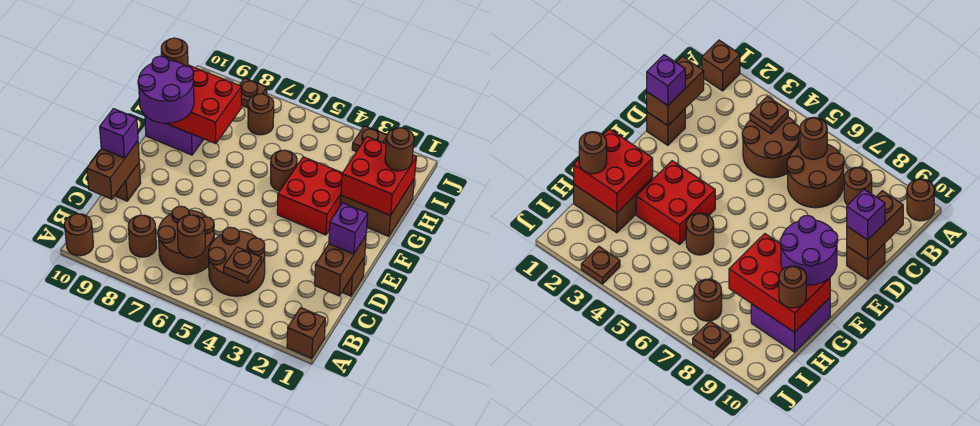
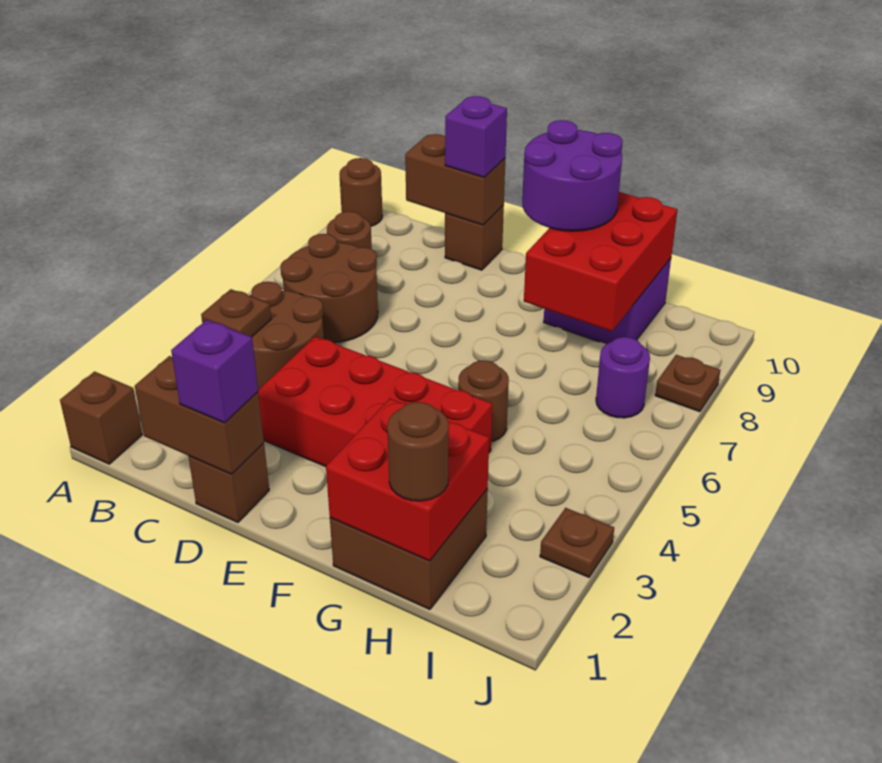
brown 1x1 round brick [177,215,205,258] -> none
red 2x2 brick [277,157,342,235] -> red 2x4 brick [258,337,492,467]
brown 1x1 round brick [161,38,188,66] -> none
brown 1x1 round brick [248,94,274,135] -> purple 1x1 round brick [596,337,650,418]

